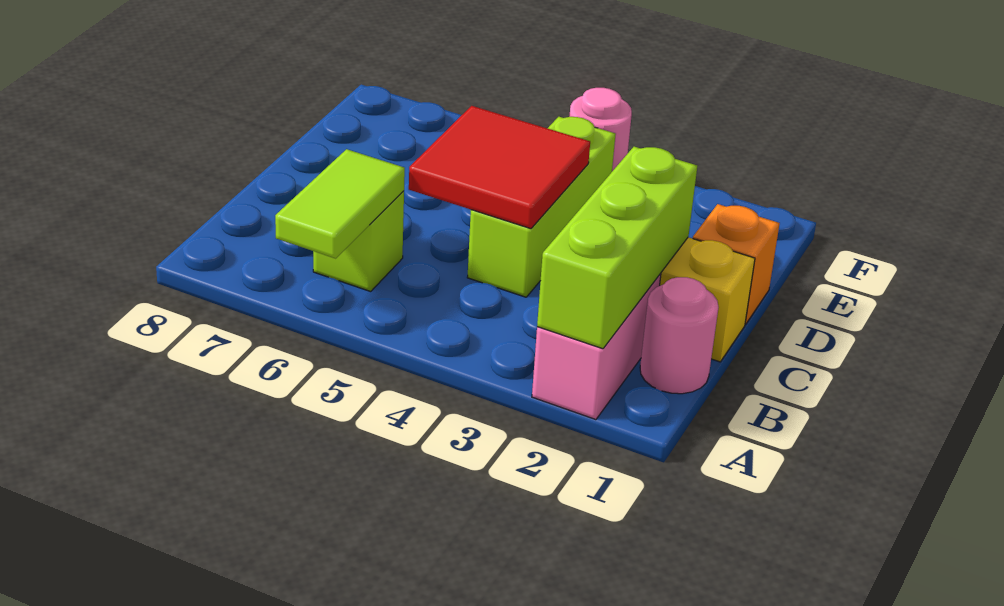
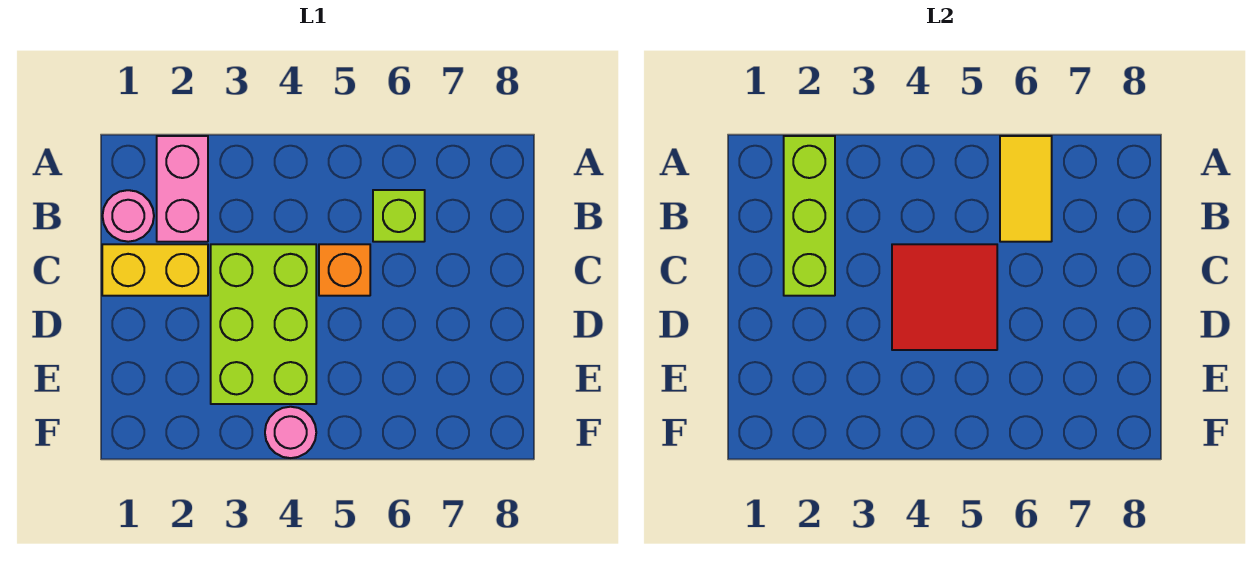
lime 1x2 tile [275,149,405,258] -> yellow 1x2 tile [1000,136,1052,242]
lime 1x3 brick [467,117,616,297] -> lime 2x3 brick [211,244,316,404]
orange 1x1 brick [693,204,780,324] -> orange 1x1 brick moved to [319,244,370,296]

